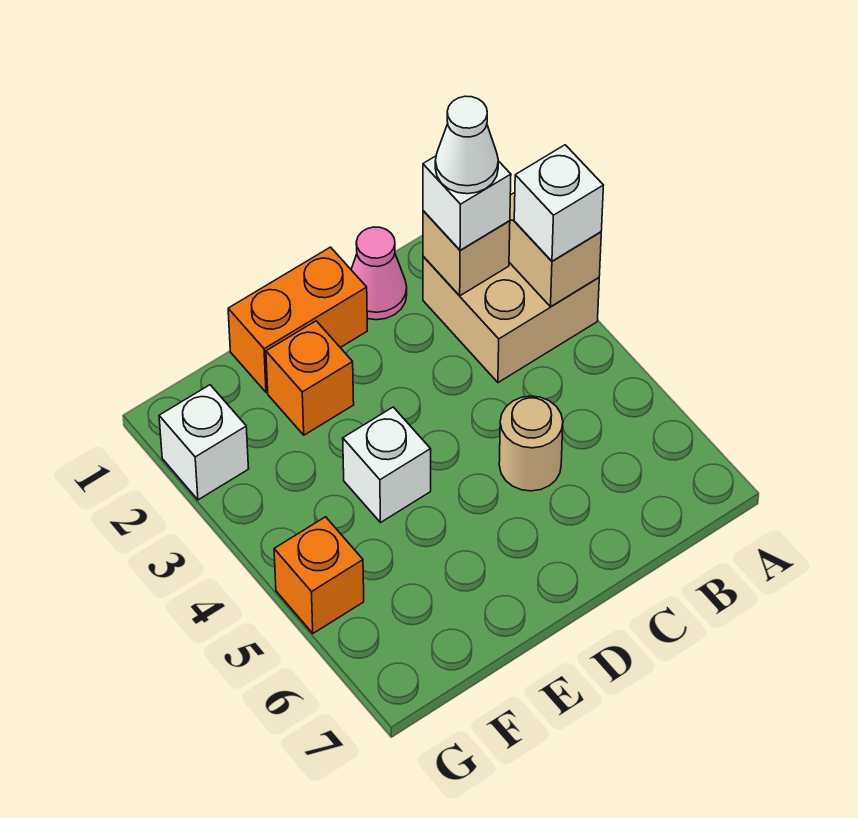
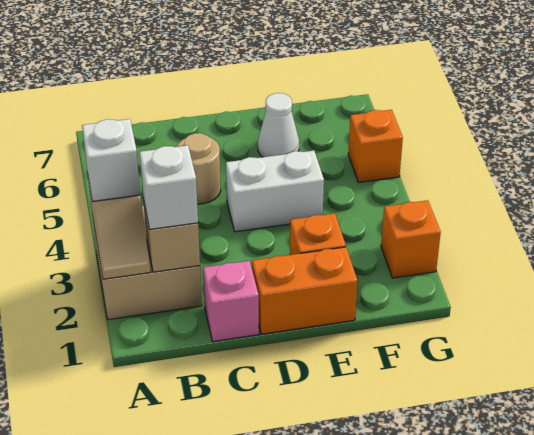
white 1x1 cone [435,96,498,194] -> white 1x1 cone moved to [258,93,299,157]
pink 1x1 cone [351,227,407,320] -> pink 1x1 brick [203,261,259,342]
white 1x1 brick [343,407,431,522] -> white 1x2 brick [226,151,324,232]
white 1x1 brick [159,385,249,500] -> orange 1x1 brick [381,200,441,278]

